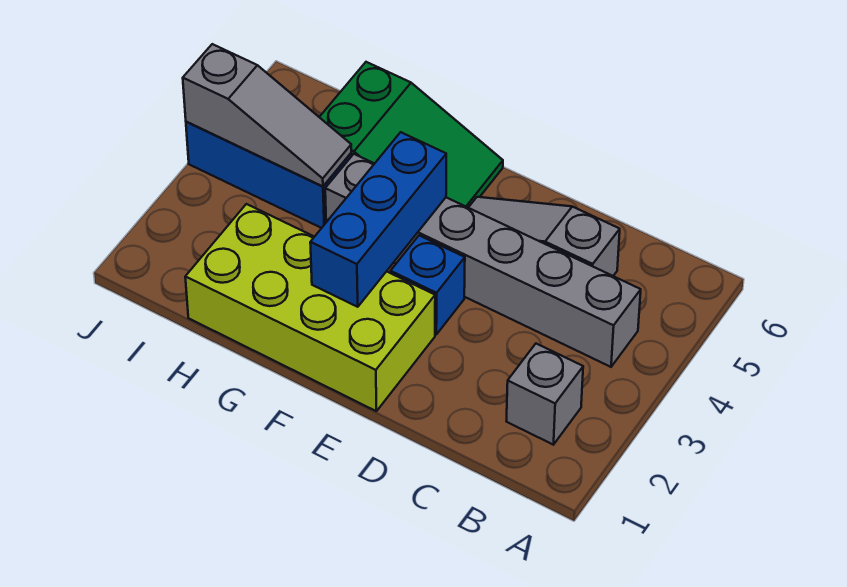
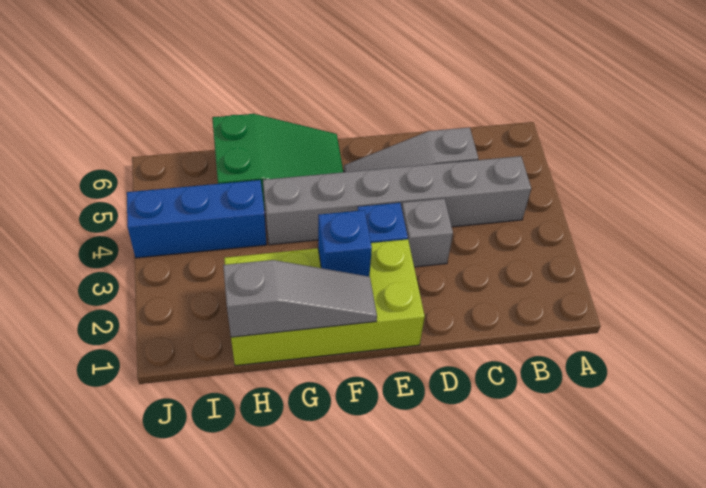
grey 1x1 brick [506,344,583,445] -> grey 1x1 brick moved to [402,199,453,267]
blue 1x3 brick [310,132,446,307] -> blue 1x1 brick [318,210,372,276]
grey 1x3 slope [183,44,351,187] -> grey 1x3 slope moved to [223,260,377,337]

